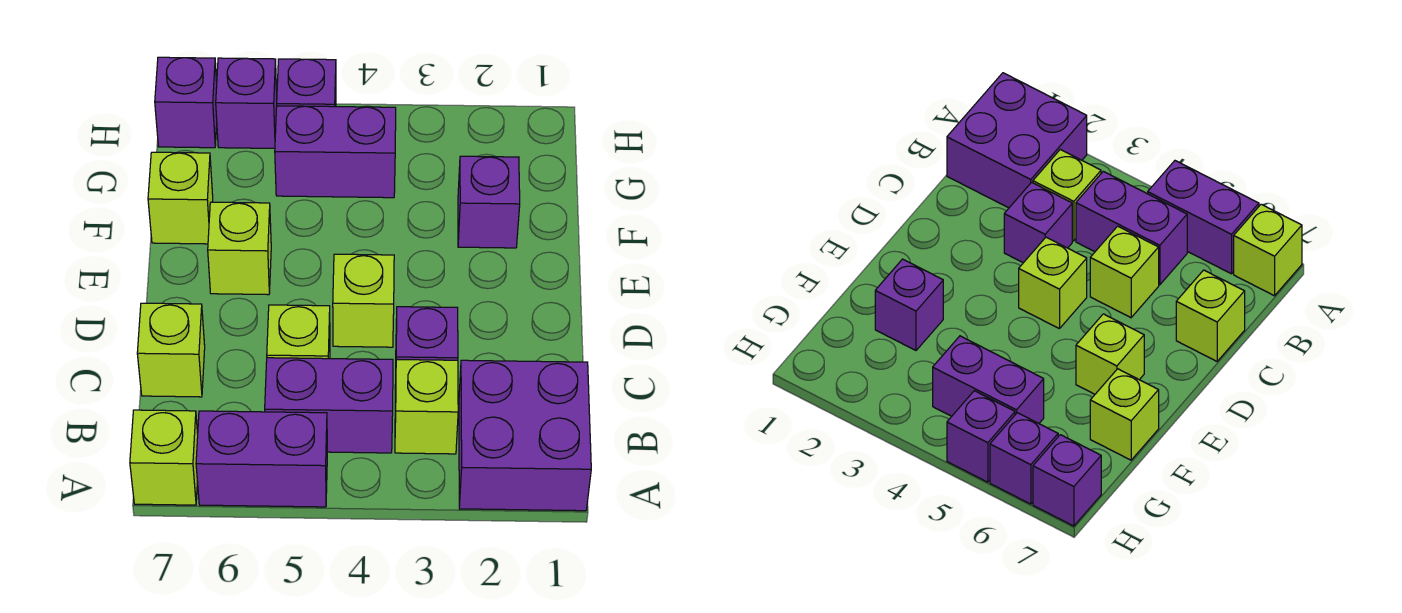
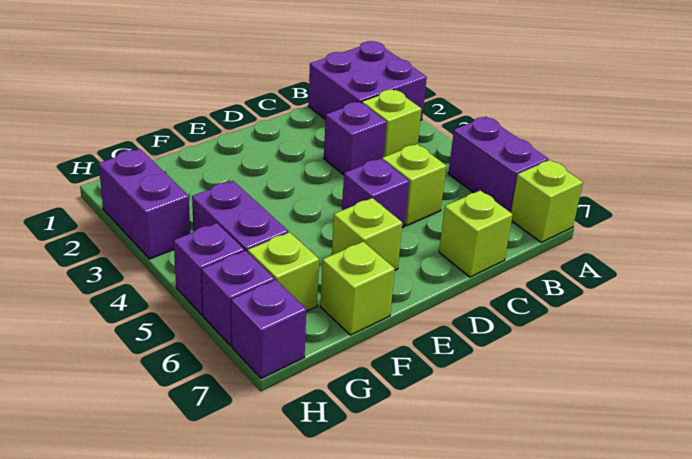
purple 1x2 brick [265,358,393,453] -> purple 1x2 brick moved to [99,149,190,259]
lime 1x1 brick [333,254,394,347] -> lime 1x1 brick moved to [248,232,319,311]
purple 1x1 brick [458,156,520,248] -> purple 1x1 brick moved to [342,158,409,228]

